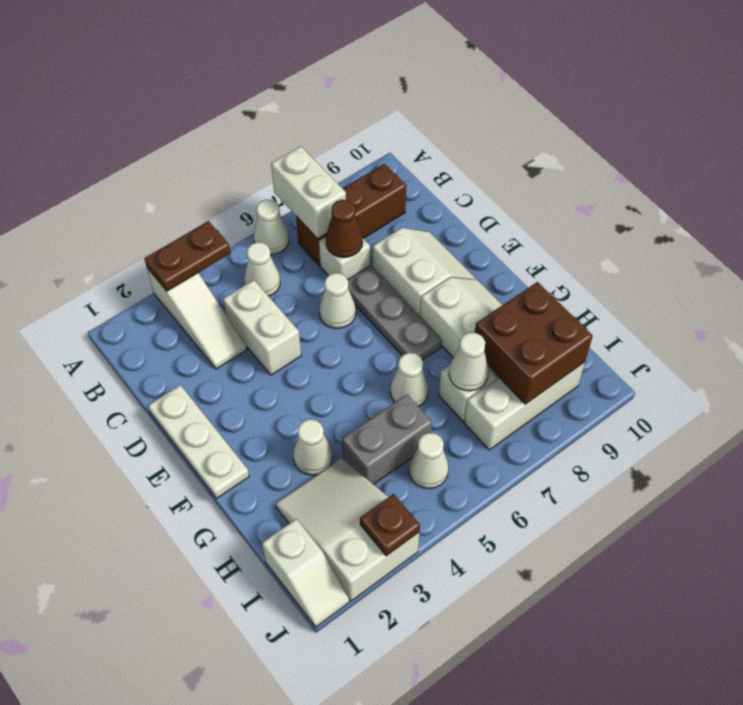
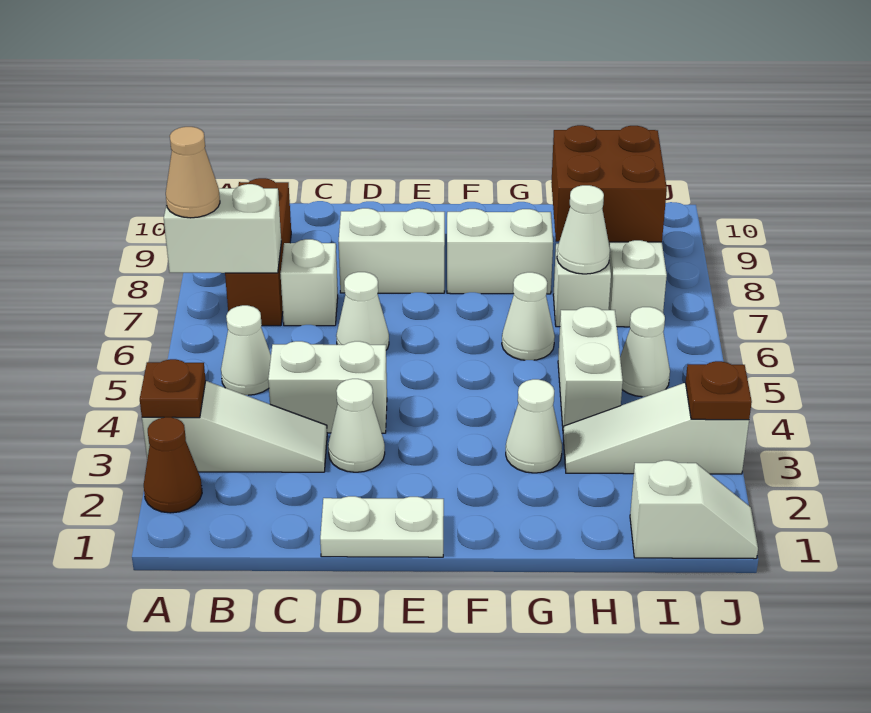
brown 1x2 plate [144,221,231,291] -> brown 1x1 plate [140,359,206,418]
white 1x1 cone [254,200,289,255] -> white 1x1 cone moved to [328,379,385,472]
none -> tan 1x1 cone [166,127,220,218]
brown 1x1 cone [326,200,363,258] -> brown 1x1 cone moved to [144,417,202,513]
white 1x3 plate [148,385,249,499] -> white 1x2 plate [320,496,444,557]
grey 1x3 plate [348,265,442,360] -> none
white 2x3 slope [276,458,419,601] -> white 1x3 slope [563,383,749,474]
grey 1x2 brick [342,394,432,485] -> white 1x2 brick [558,307,623,430]

